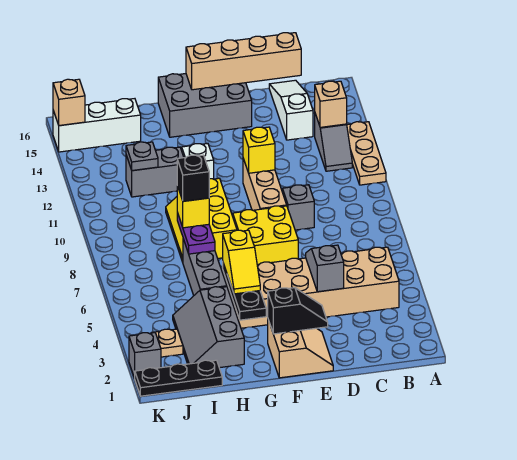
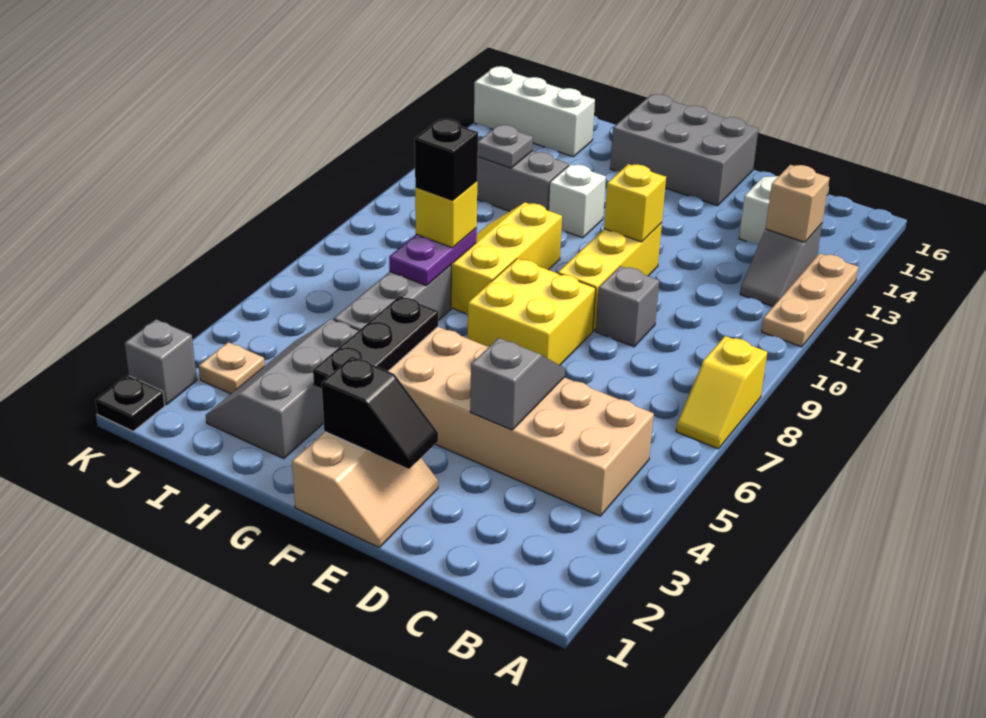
tan 1x4 brick [186,33,301,90] -> none
tan 1x3 brick [243,159,287,210] -> yellow 1x3 brick [558,223,662,331]
yellow 1x2 slope [223,230,260,294] -> yellow 1x2 slope moved to [676,336,767,449]
black 1x3 plate [135,360,222,396] -> black 1x1 plate [95,375,165,431]
tan 1x1 brick [53,79,85,126] -> none

